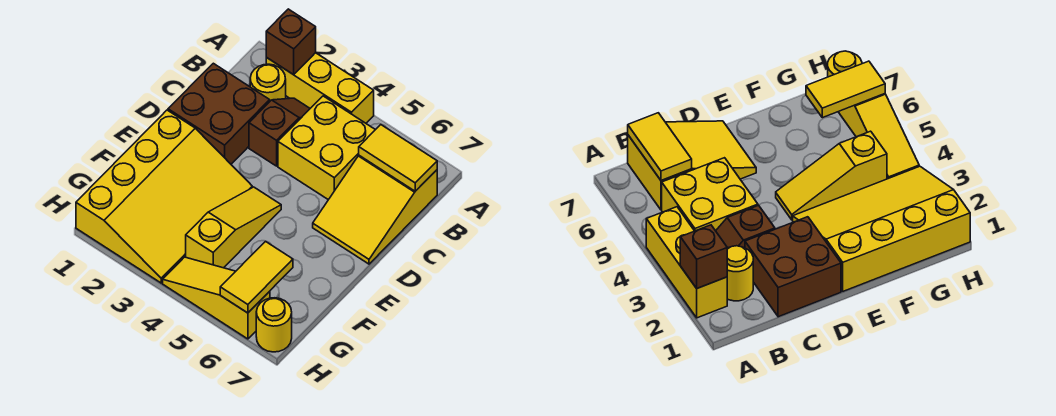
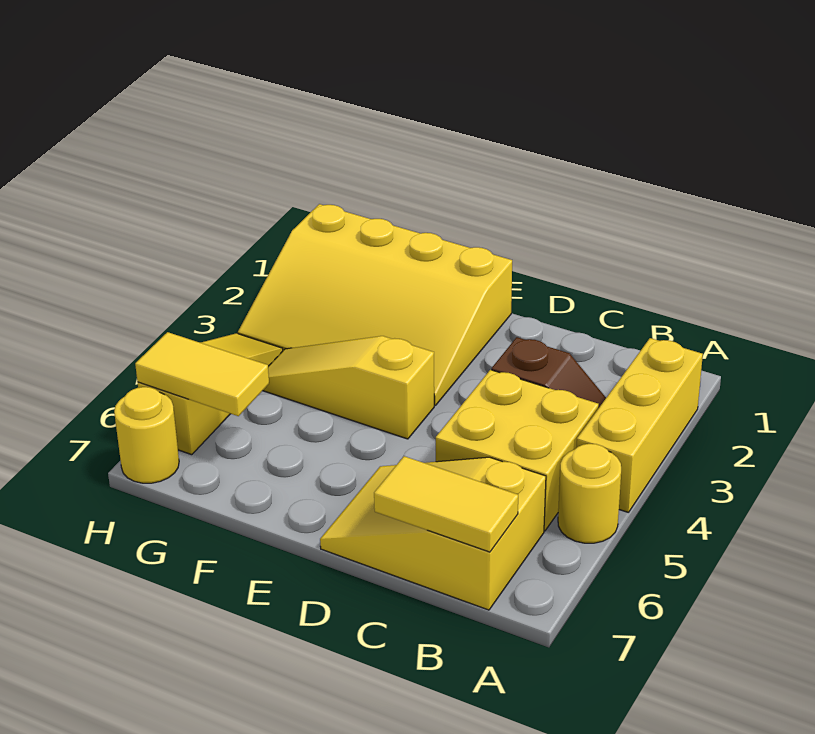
brown 1x1 brick [266,9,316,75] -> none
yellow 1x1 round brick [250,64,286,101] -> yellow 1x1 round brick moved to [558,444,621,543]
yellow 1x2 tile [359,125,437,191] -> yellow 1x2 tile turned to [374,456,518,552]
brown 2x2 brick [168,63,270,164] -> none
yellow 1x3 slope [186,187,281,268] -> yellow 1x3 slope turned to [263,336,434,439]

